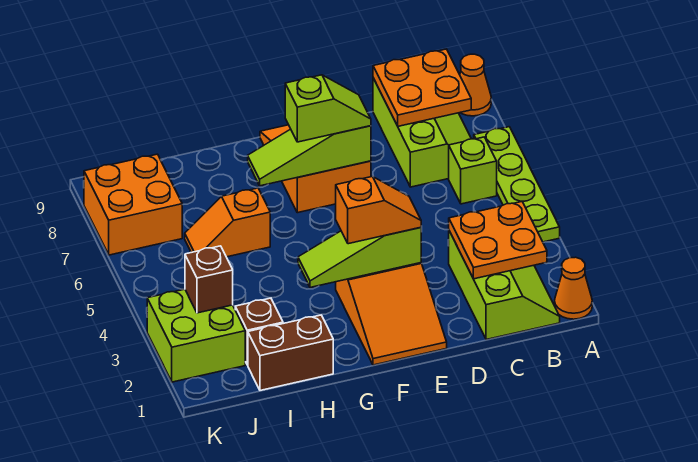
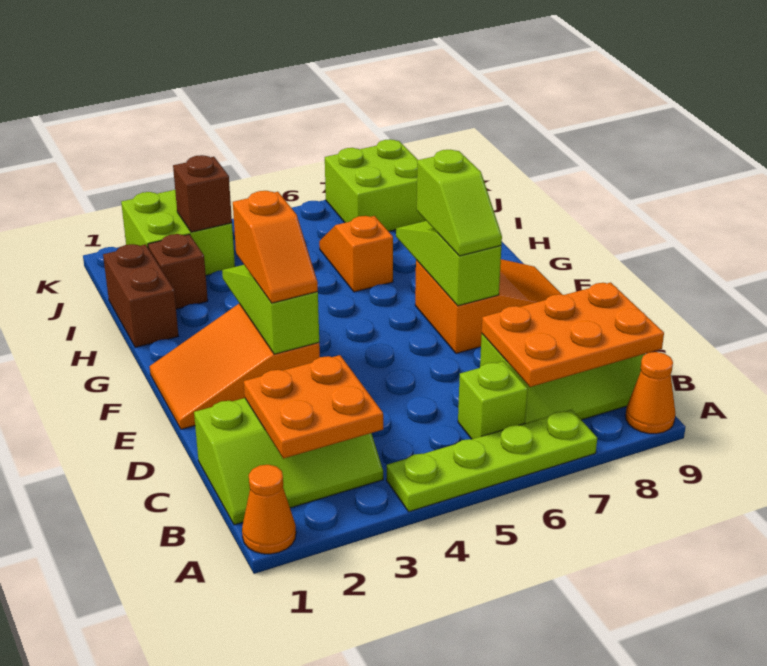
orange 2x2 plate [373,49,471,126] -> orange 2x3 plate [482,282,664,387]
orange 2x2 brick [84,154,182,255] -> lime 2x2 brick [325,139,426,231]

